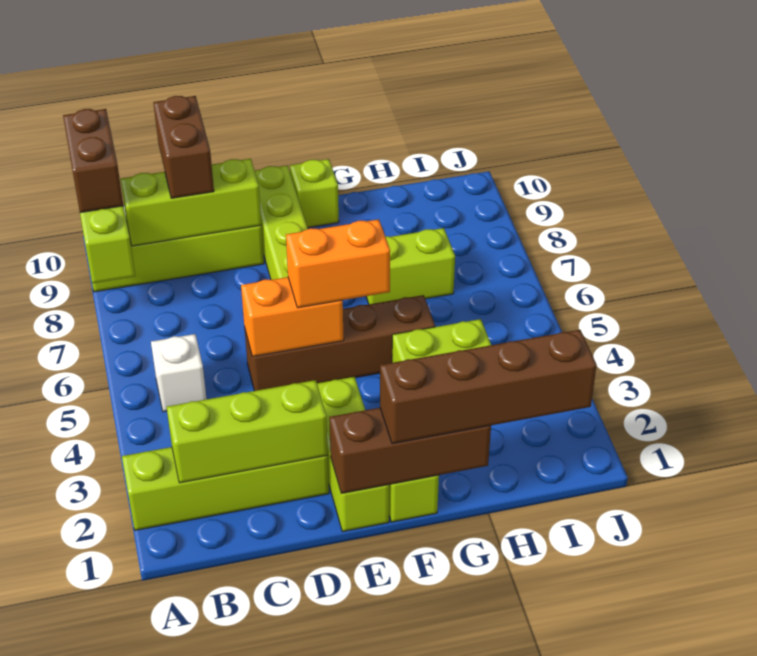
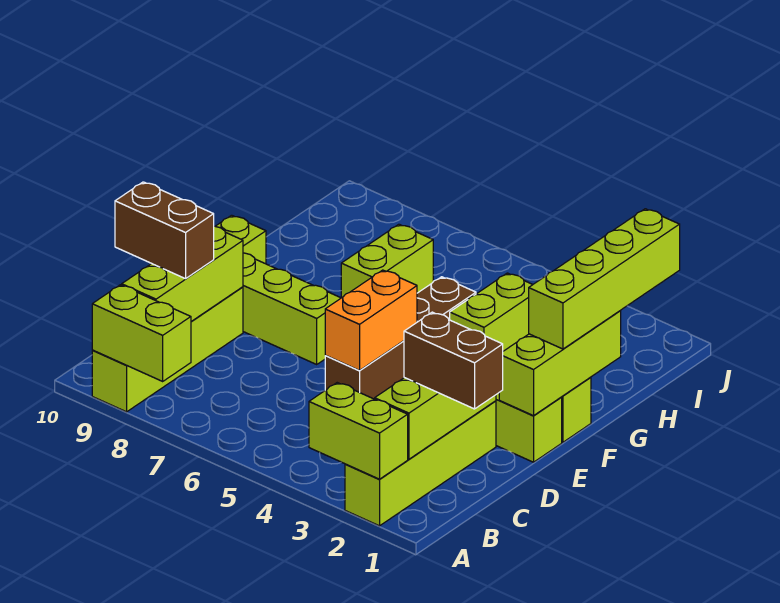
none -> lime 1x2 brick [309,383,408,479]
brown 1x2 brick [63,109,123,213] -> brown 1x2 brick moved to [404,312,503,409]
white 1x1 brick [151,334,206,412] -> none
brown 1x3 brick [329,408,491,493] -> lime 1x3 brick [499,311,621,416]
orange 1x2 brick [286,219,390,308] -> none
brown 1x4 brick [380,330,597,444] -> lime 1x4 brick [529,209,680,349]

